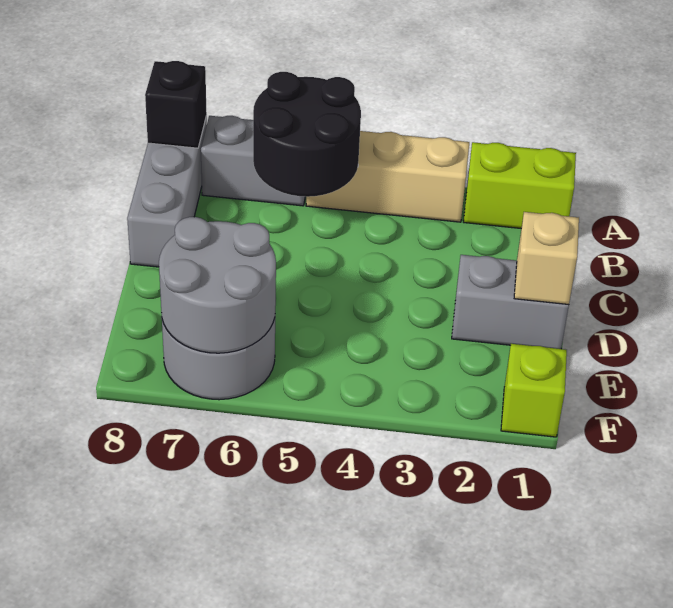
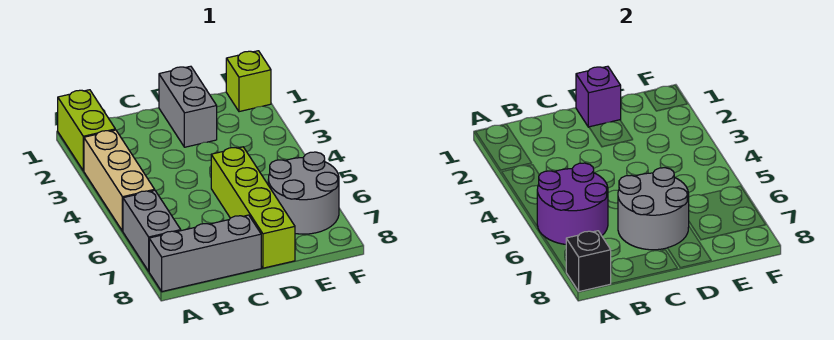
black 2x2 round brick [253,72,361,197] -> purple 2x2 round brick [537,163,608,244]
tan 1x1 brick [514,212,579,305] -> purple 1x1 brick [576,66,621,127]
none -> lime 1x4 brick [211,147,295,268]
grey 2x2 round brick [159,217,276,353] -> grey 2x2 round brick moved to [618,168,689,250]

